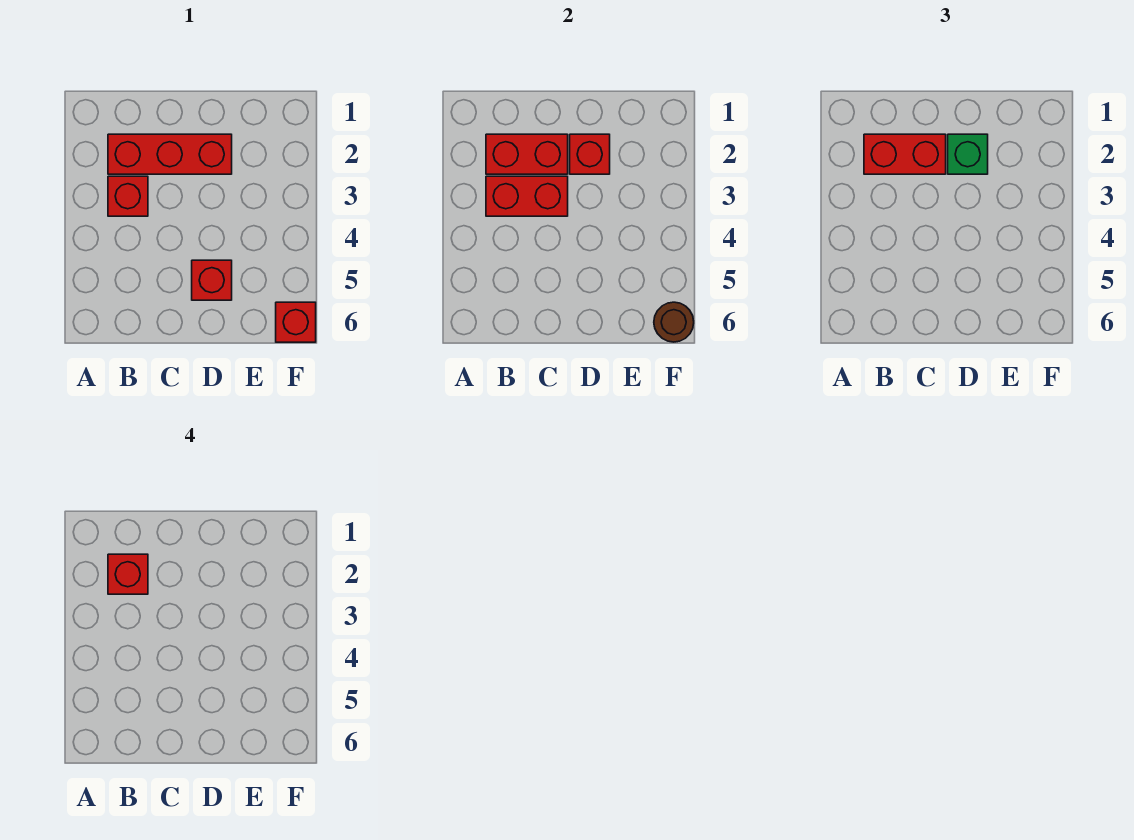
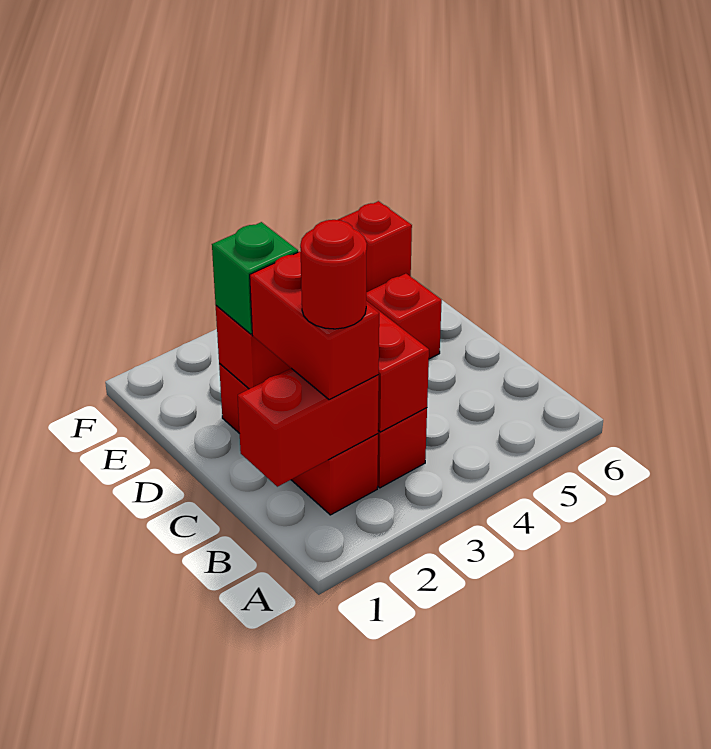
red 1x2 brick [486,134,568,174] -> red 1x2 brick turned to [238,368,379,487]
red 1x1 brick [108,554,148,594] -> red 1x1 round brick [300,220,367,329]
brown 1x1 round brick [654,302,694,342] -> none

